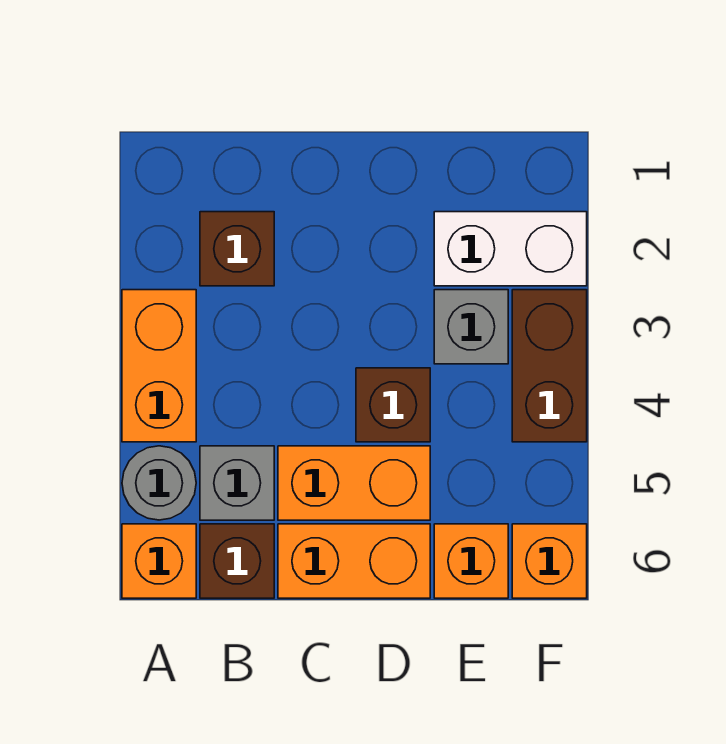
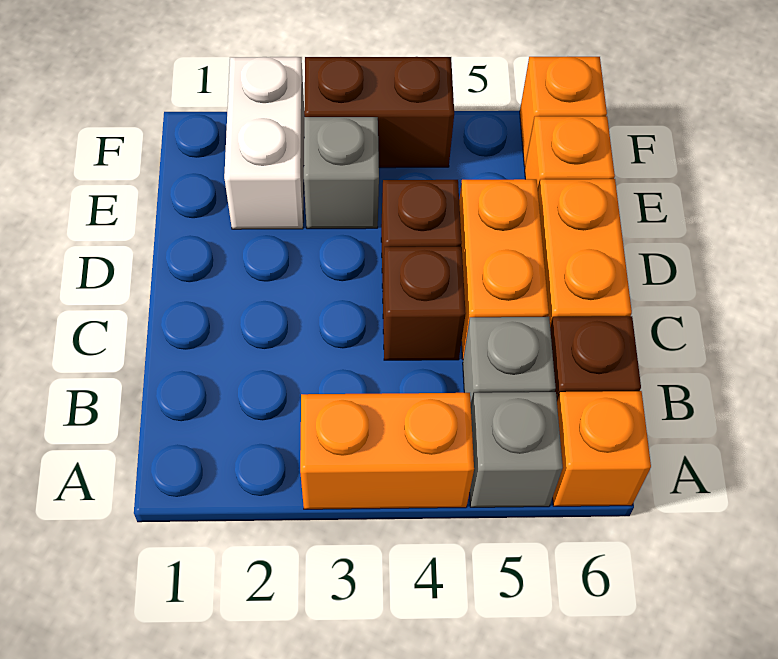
grey 1x1 round brick [122,446,196,520] -> grey 1x1 brick [470,392,563,507]
brown 1x1 brick [200,212,274,286] -> brown 1x1 brick moved to [383,247,466,360]

